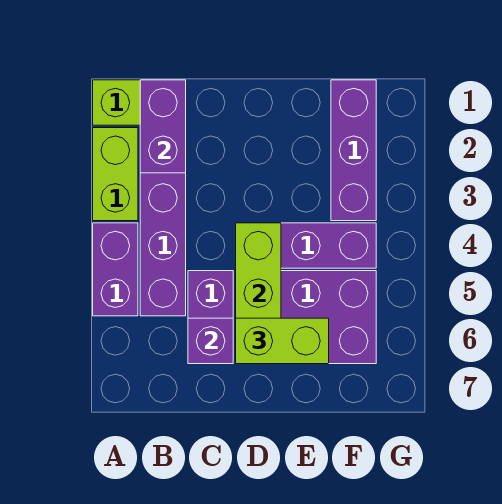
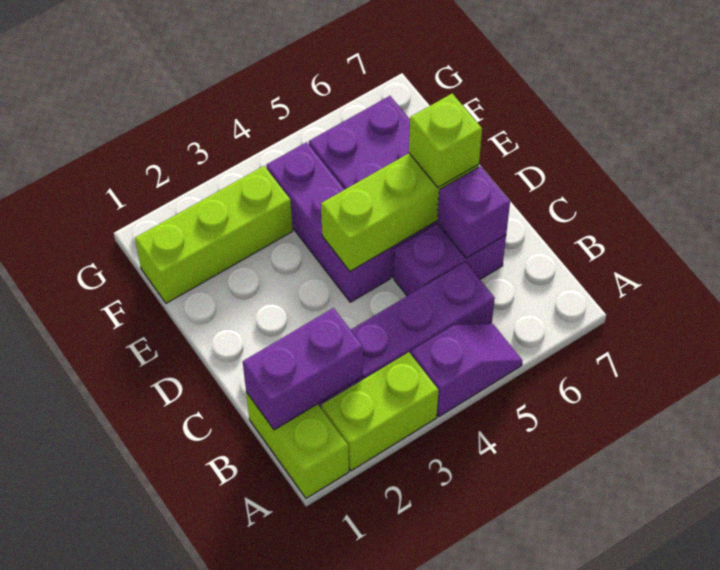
purple 1x2 brick [93,223,138,316] -> purple 1x2 slope [411,324,523,416]
lime 1x2 brick [236,318,329,364] -> lime 1x1 brick [409,94,482,188]
purple 1x3 brick [331,80,376,221] -> lime 1x3 brick [135,166,293,303]

